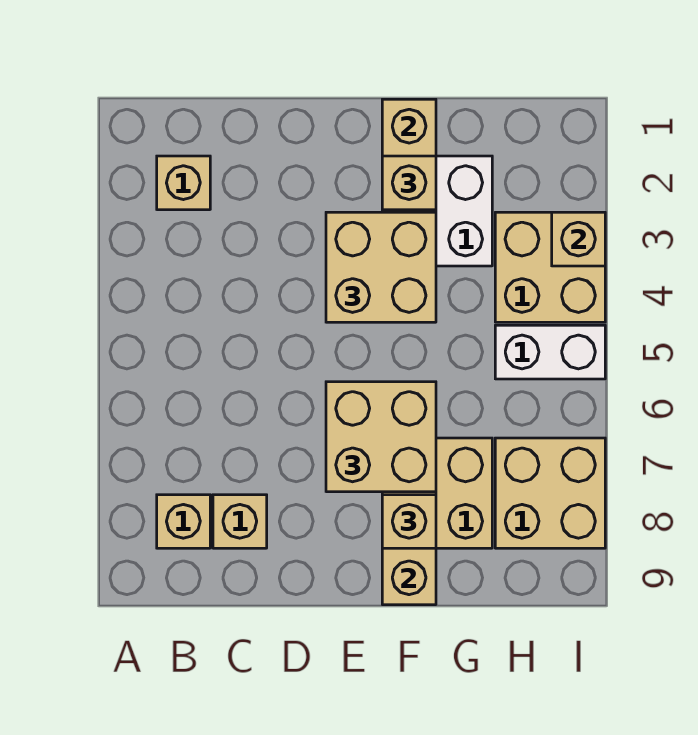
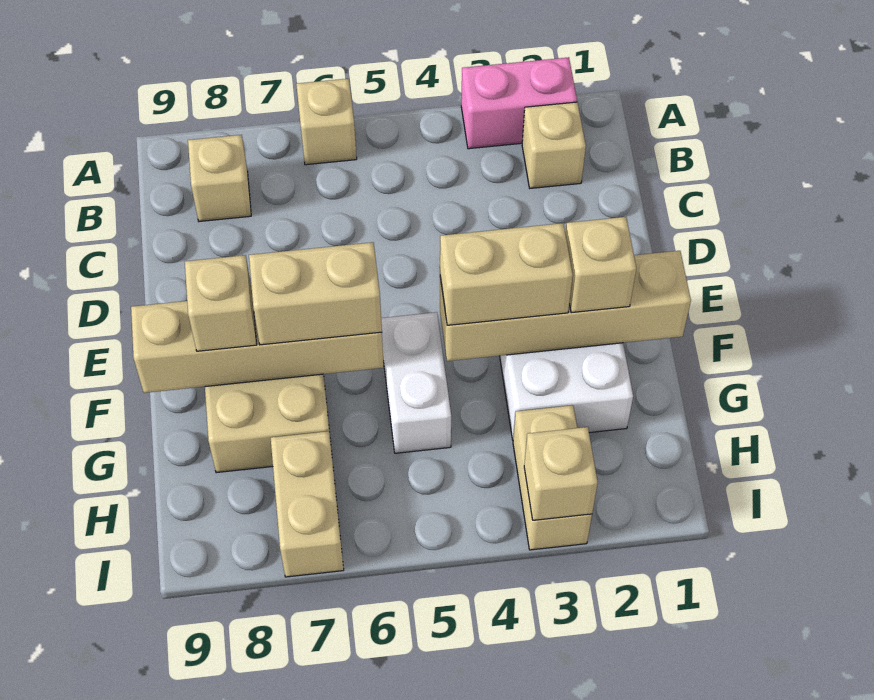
none -> pink 1x2 brick [461,57,577,149]
tan 1x1 brick [213,495,267,548] -> tan 1x1 brick moved to [296,79,357,165]
tan 2x2 brick [326,212,436,322] -> tan 1x2 brick [440,223,573,325]
tan 2x2 brick [326,382,436,492] -> tan 1x2 brick [249,242,382,345]
tan 2x2 brick [495,212,605,322] -> tan 1x2 brick [513,405,592,550]
white 1x2 brick [495,325,605,379] -> white 1x2 brick moved to [381,312,451,453]
tan 2x2 brick [495,438,605,548] -> tan 1x2 brick [271,431,344,577]

